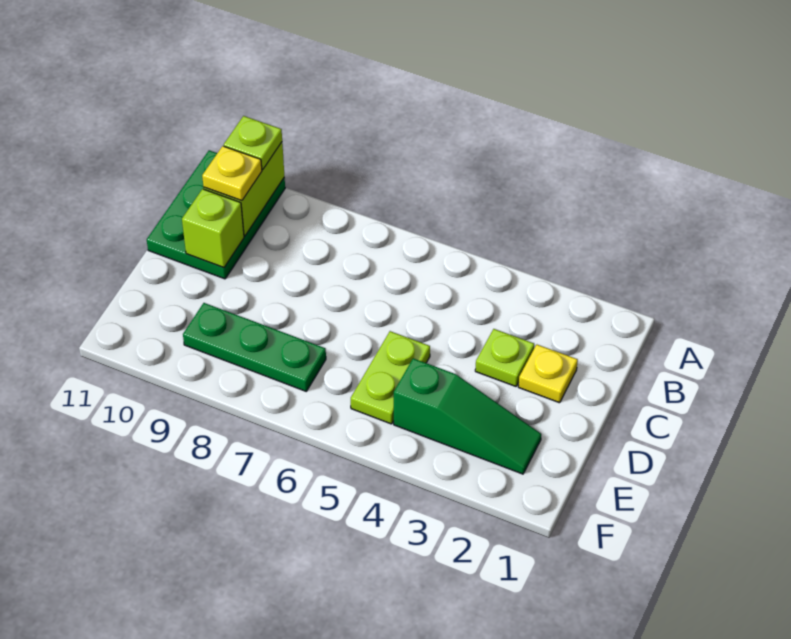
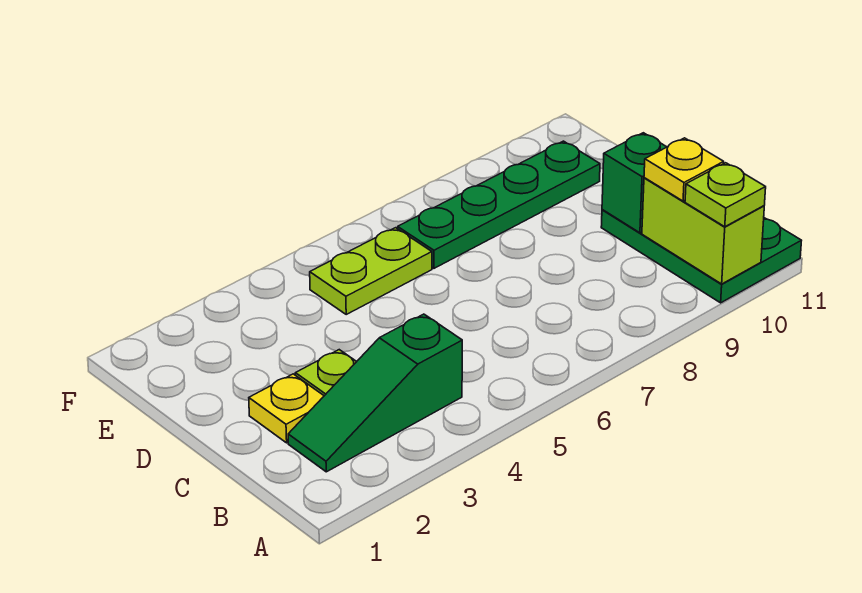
lime 1x1 brick [182,189,244,268] -> green 1x1 brick [602,133,666,233]
lime 1x2 plate [351,331,430,424] -> lime 1x2 plate turned to [310,228,432,314]
green 1x3 slope [394,358,541,474] -> green 1x3 slope moved to [288,314,462,472]
green 1x3 plate [183,303,326,391] -> green 1x4 plate [398,141,600,268]

